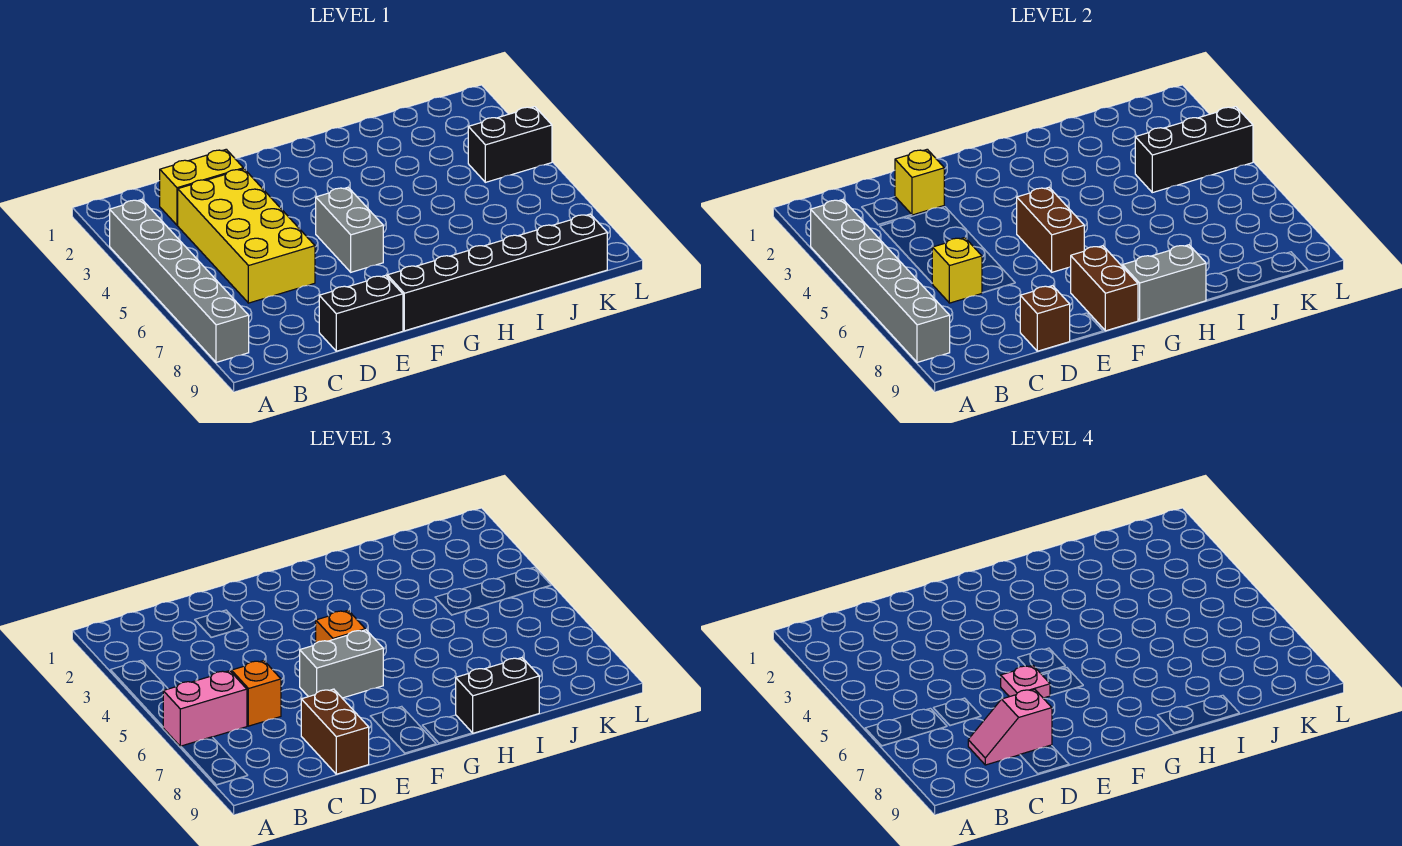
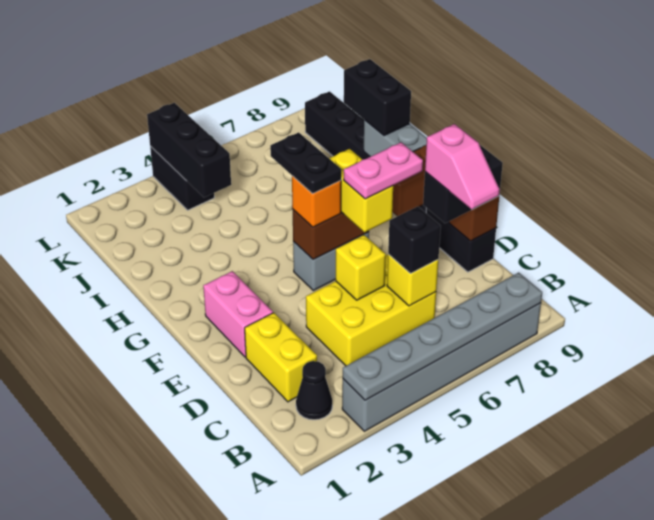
grey 1x6 brick [811,200,950,362] -> grey 1x6 plate [343,273,542,400]
pink 1x2 brick [163,671,247,746] -> pink 1x2 brick moved to [203,271,273,357]
none -> black 1x1 cone [296,361,332,420]
yellow 2x4 brick [178,169,315,303] -> yellow 2x3 brick [306,255,436,366]
orange 1x1 brick [231,661,281,726] -> black 1x1 brick [388,207,441,274]
yellow 1x1 brick [895,149,944,215] -> yellow 1x1 brick moved to [336,235,386,300]
brown 1x2 brick [301,689,369,774] -> black 1x2 brick [423,145,503,223]
grey 1x2 brick [300,630,383,698] -> yellow 1x2 brick [329,149,393,232]
pink 1x1 plate [1001,665,1050,698] -> pink 1x2 plate [344,142,423,199]
none -> black 1x2 plate [270,132,341,194]

